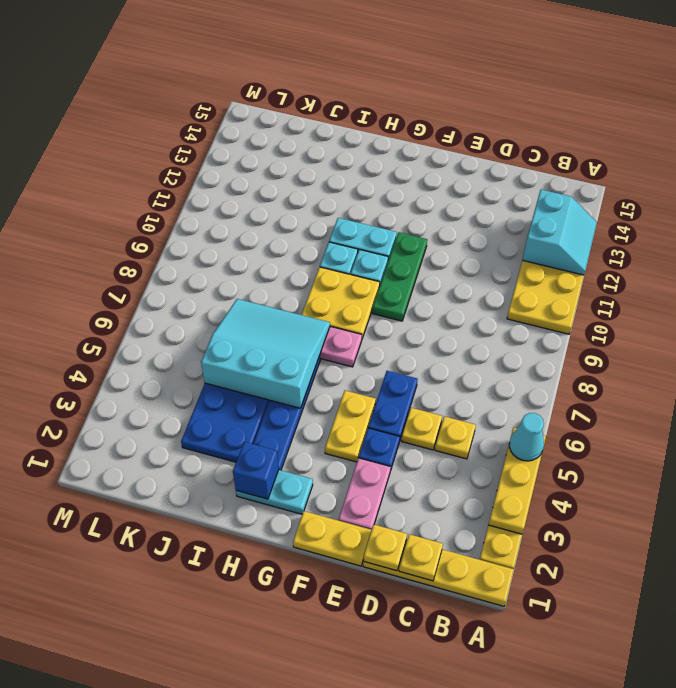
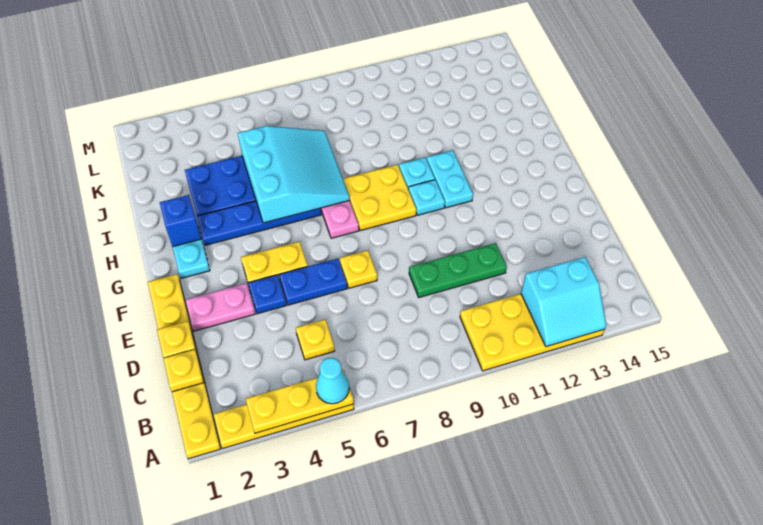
yellow 1x1 plate [401,408,442,450] -> yellow 1x1 plate moved to [340,250,377,288]
green 1x3 plate [373,232,427,321] -> green 1x3 plate moved to [409,243,507,297]

